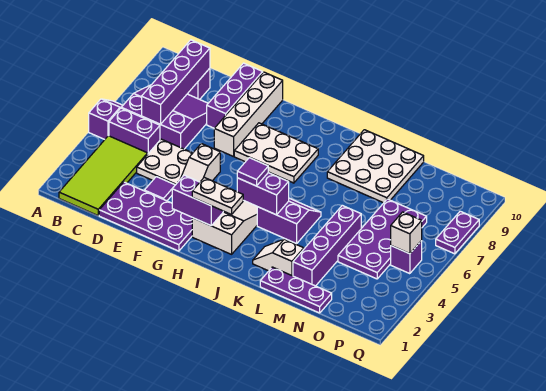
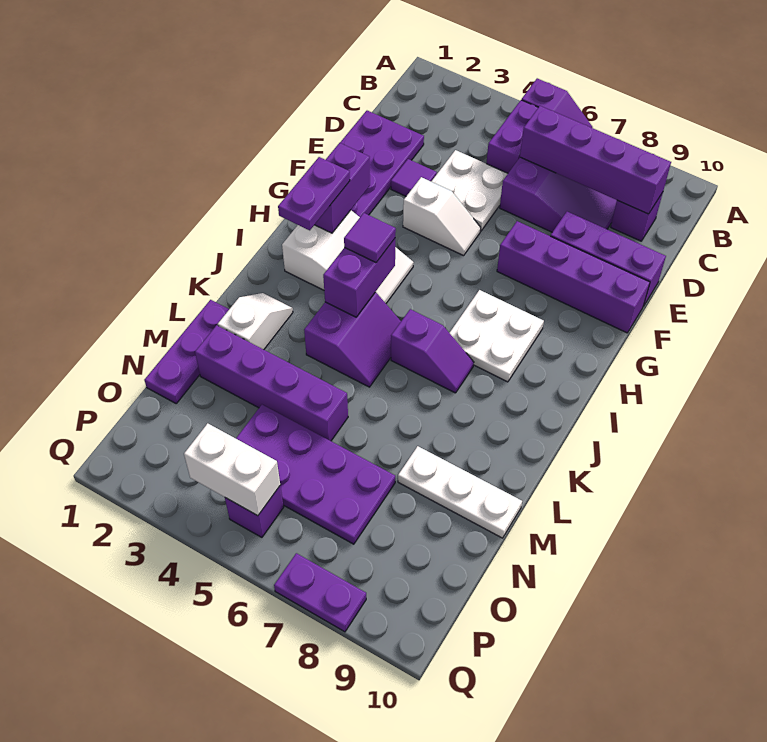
lime 2x4 tile [59,136,148,216] -> none
white 1x2 slope [181,144,220,182] -> white 1x2 slope turned to [403,177,481,256]
white 1x4 brick [214,72,283,157] -> purple 1x4 brick [497,221,650,333]
white 2x3 plate [234,123,318,183] -> white 2x2 plate [450,290,544,382]
white 1x2 plate [192,177,243,214] -> purple 1x2 plate [278,157,350,230]
none -> purple 1x2 slope [391,309,474,393]
white 3x3 plate [327,130,424,203] -> white 1x3 plate [398,446,522,538]
white 1x1 brick [391,212,422,254] -> white 1x2 brick [184,423,280,516]

